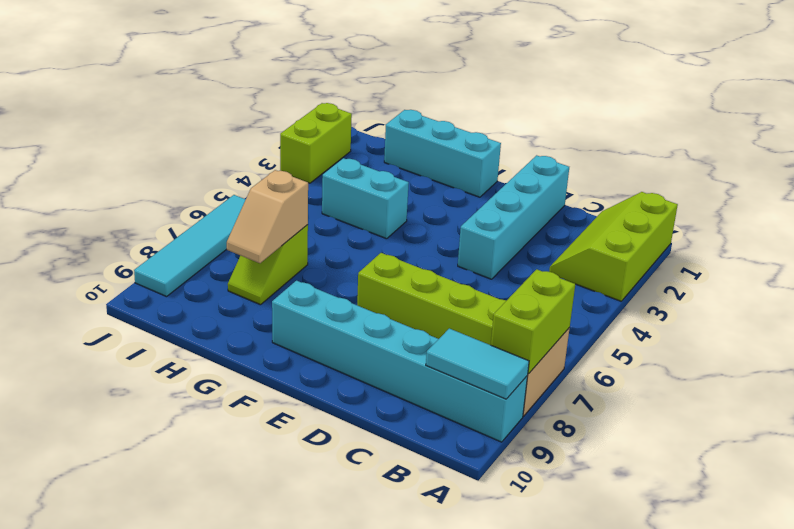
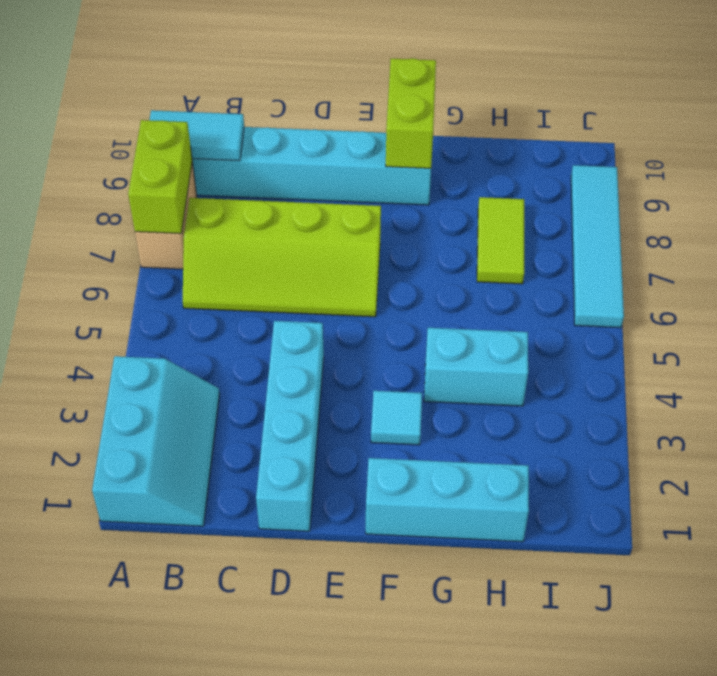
lime 2x3 slope [549,192,678,301] -> cyan 2x3 slope [92,356,220,526]
none -> cyan 1x1 tile [371,391,422,445]
lime 1x2 slope [228,225,308,305] -> lime 1x2 tile [477,197,524,284]
tan 1x2 slope [227,170,308,263] -> none
lime 1x2 brick [280,103,352,183] -> lime 1x2 brick moved to [386,58,436,168]

